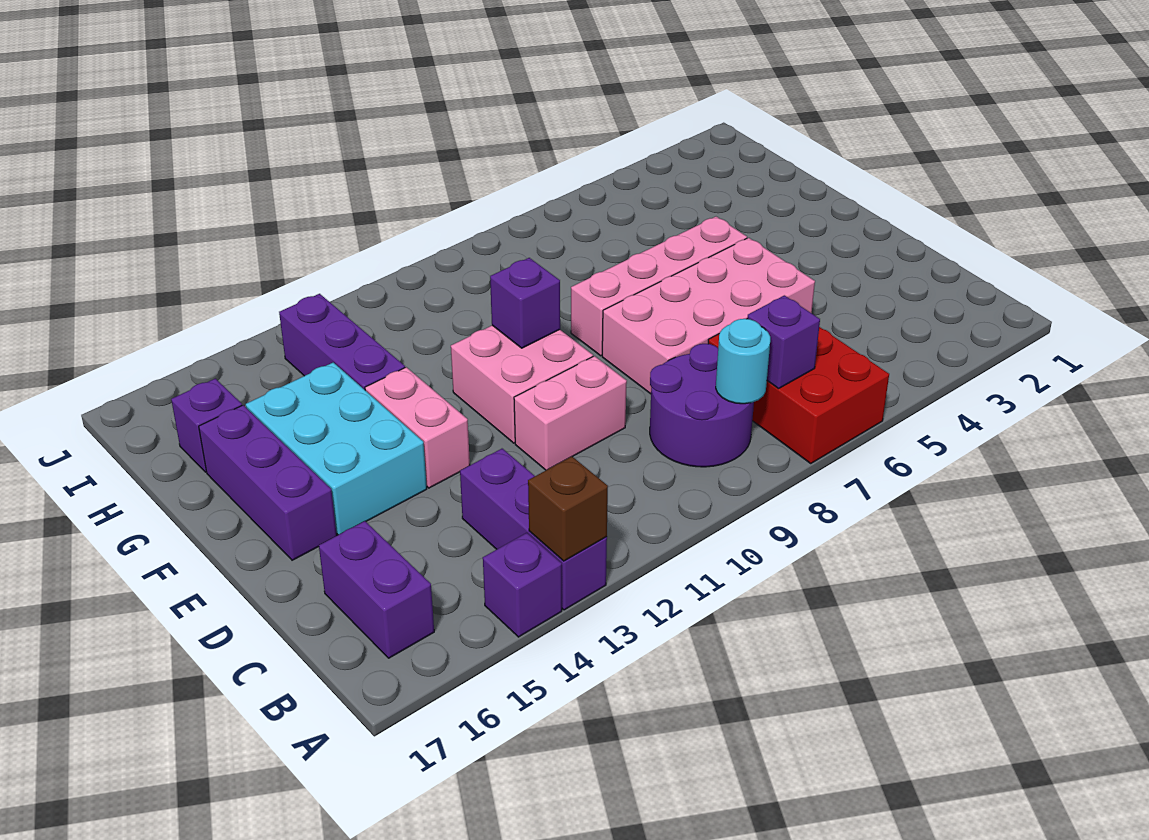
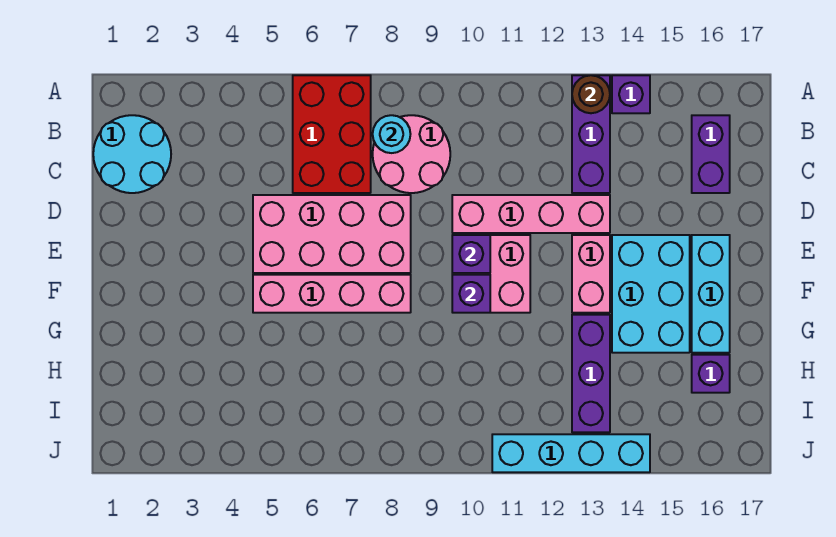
brown 1x1 brick [528,457,608,561] -> brown 1x1 round brick [572,75,610,113]
none -> cyan 2x2 round brick [93,115,171,193]
purple 1x1 brick [747,295,820,389] -> purple 1x1 brick moved to [452,235,490,273]
purple 2x2 round brick [650,344,754,467] -> pink 2x2 round brick [373,115,450,193]
pink 1x2 brick [514,356,627,470] -> pink 1x4 brick [452,195,610,233]
purple 1x3 brick [199,405,337,560] -> cyan 1x3 brick [692,235,730,353]
none -> cyan 1x4 brick [492,434,650,472]

